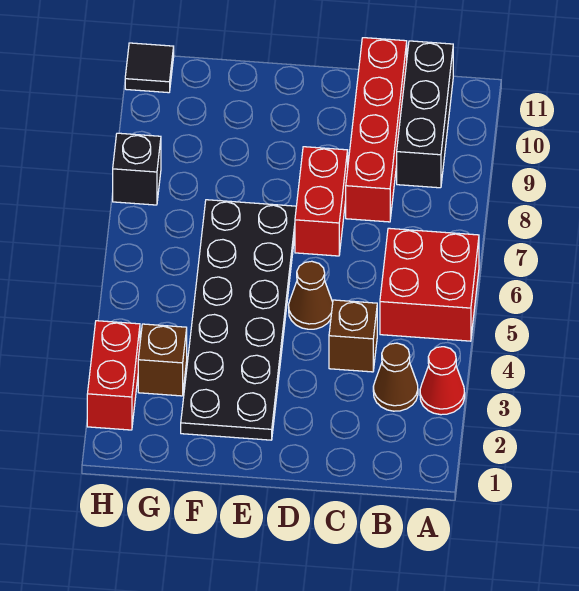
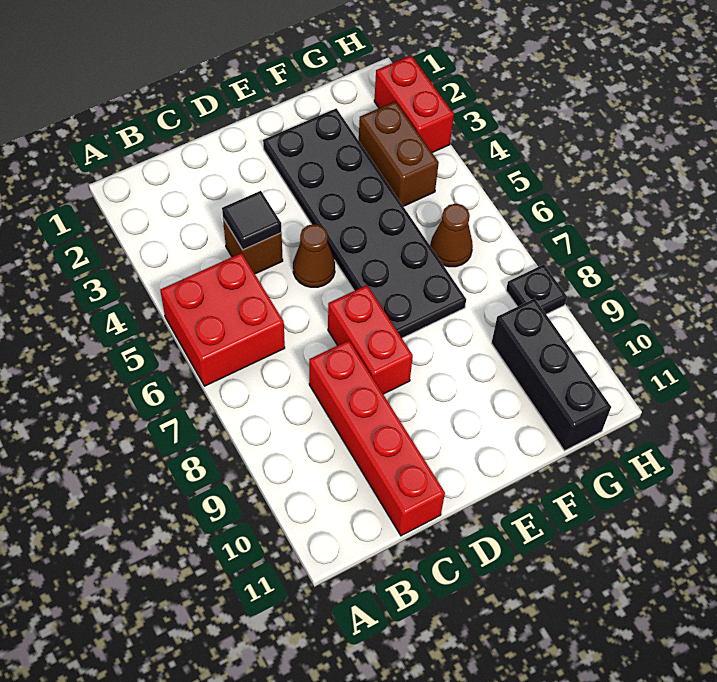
red 1x1 cone [420,347,465,415] -> none
brown 1x1 cone [373,343,418,411] -> brown 1x1 cone moved to [430,204,473,267]
black 1x3 brick [397,41,453,188] -> black 1x3 brick moved to [491,298,611,451]
brown 1x1 brick [138,324,187,396] -> brown 1x2 brick [359,101,439,206]
black 1x1 brick [113,133,161,205] -> black 1x1 plate [506,264,567,314]
black 1x1 tile [125,43,174,93] -> black 1x1 tile moved to [222,191,282,250]

